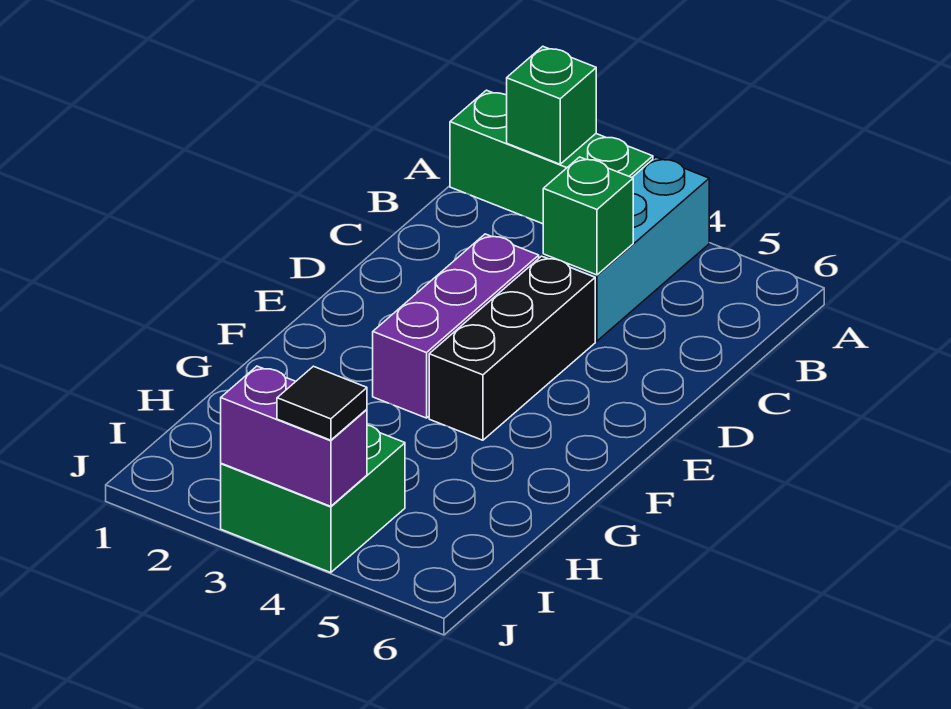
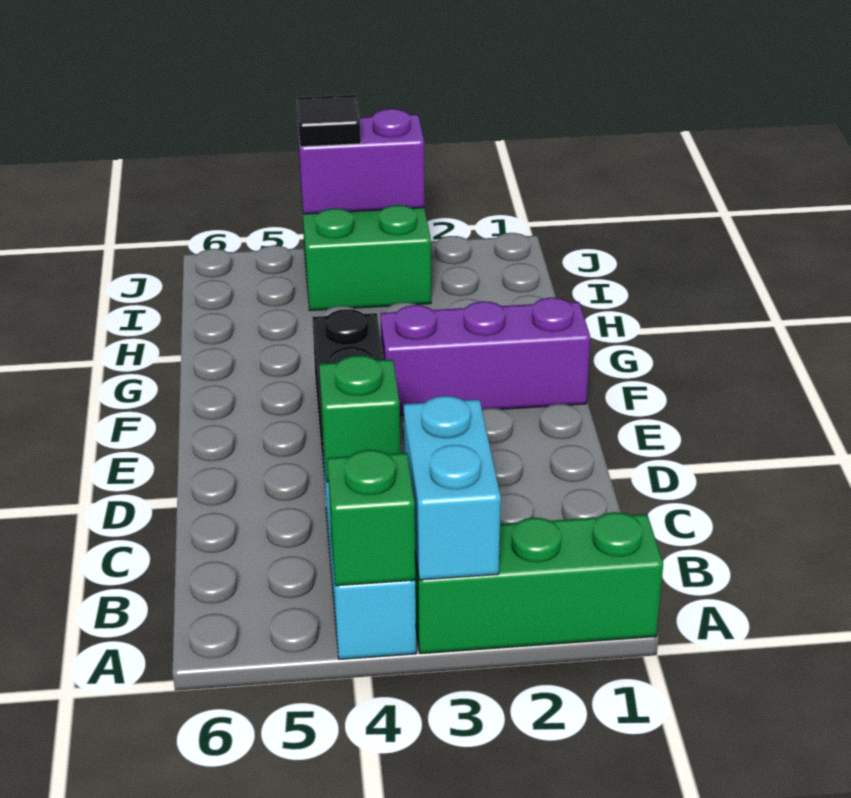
green 1x1 brick [507,46,596,164] -> green 1x1 brick moved to [327,450,415,586]
none -> cyan 1x2 brick [404,396,501,580]
purple 1x3 brick [373,234,539,418] -> purple 1x3 brick turned to [380,298,590,416]

